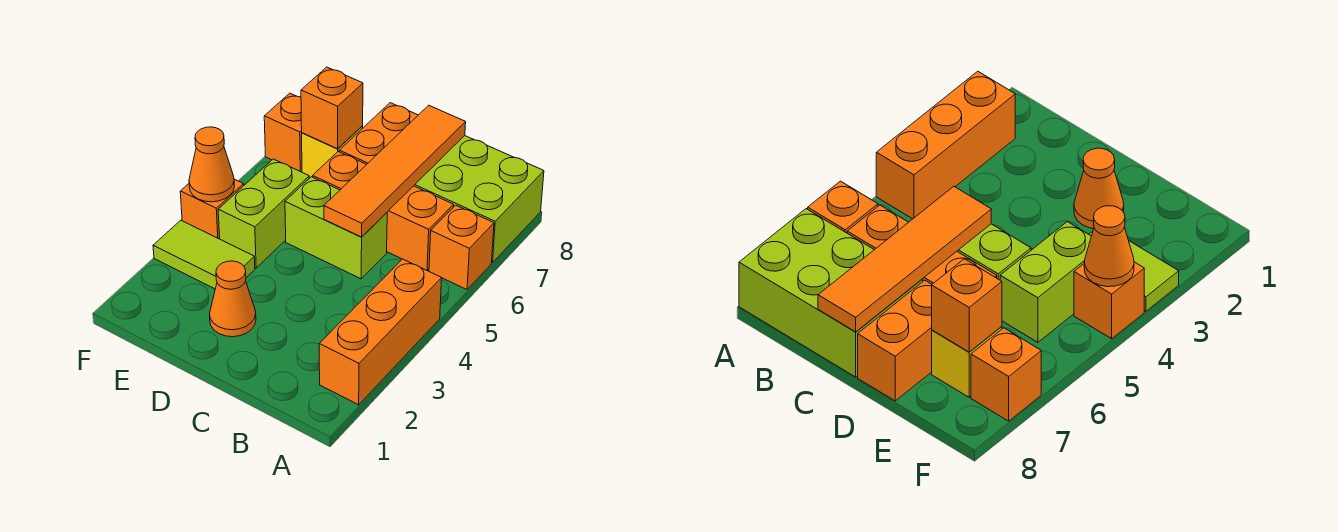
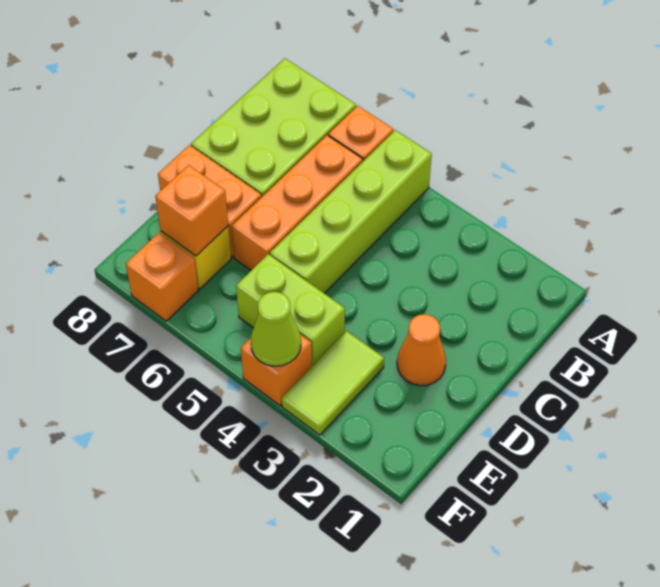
orange 1x3 brick [319,259,442,405] -> none
lime 1x2 brick [285,177,387,279] -> lime 1x4 brick [270,130,432,293]
orange 1x4 tile [324,105,466,237] -> none
orange 1x1 cone [189,127,235,202] -> lime 1x1 cone [251,292,301,366]

